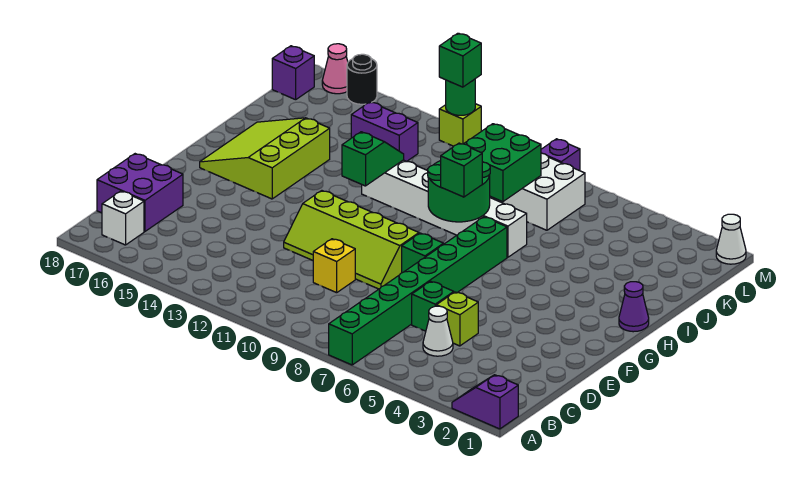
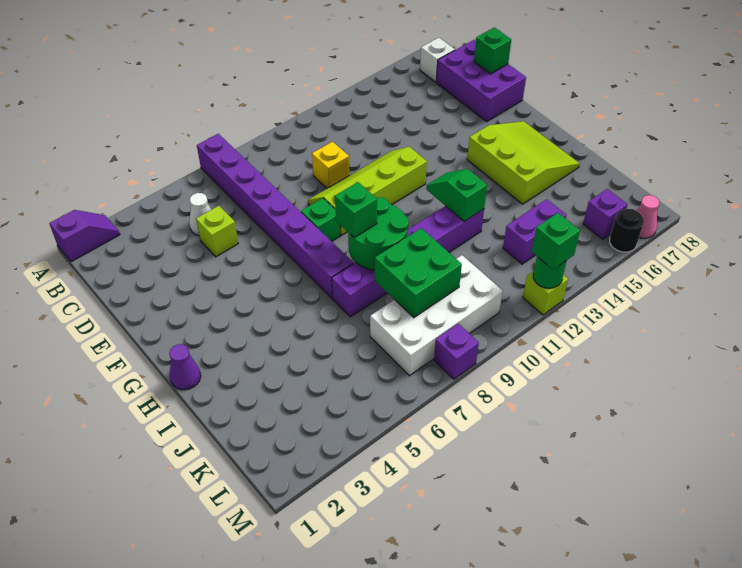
green 1x8 brick [329,217,507,365] -> purple 1x8 brick [197,134,353,298]
purple 2x2 brick [97,154,183,231] -> purple 2x3 brick [436,40,526,122]
green 1x1 brick [412,281,454,331] -> green 1x1 brick moved to [474,28,511,74]
green 1x2 slope [342,132,404,186] -> green 1x2 slope turned to [426,169,487,221]
white 1x6 brick [362,160,527,257] -> purple 1x6 brick [332,206,484,317]
purple 1x1 brick [272,46,314,100] -> purple 1x1 brick moved to [583,189,628,239]
white 1x1 cone [716,214,746,264] -> none

